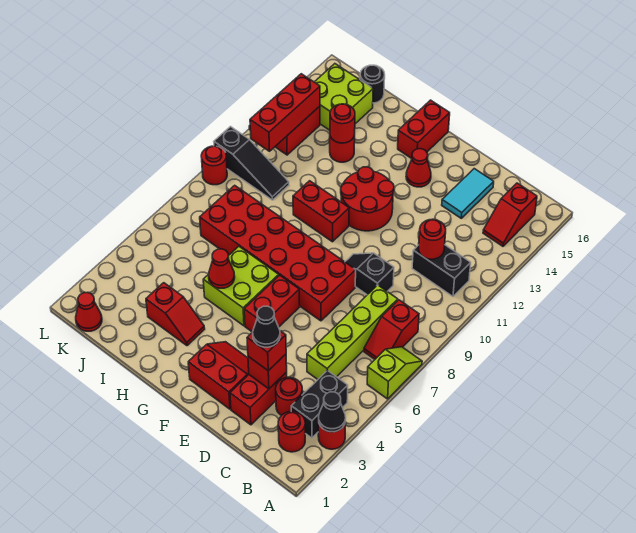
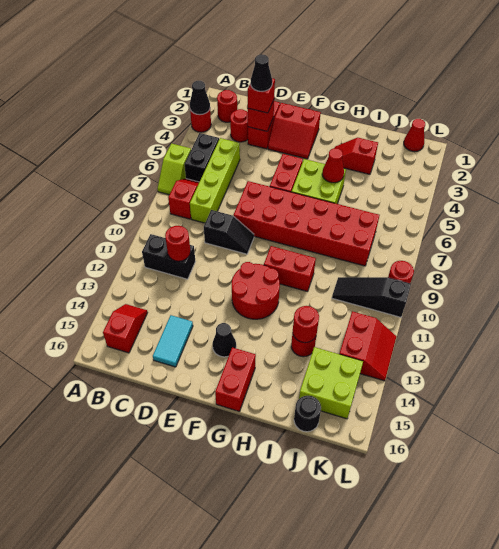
black 1x2 brick [291,370,348,438] -> black 1x2 brick moved to [184,133,219,182]
red 1x1 cone [406,149,431,187] -> black 1x1 cone [212,323,236,357]
red 1x3 brick [250,74,320,151] -> none

